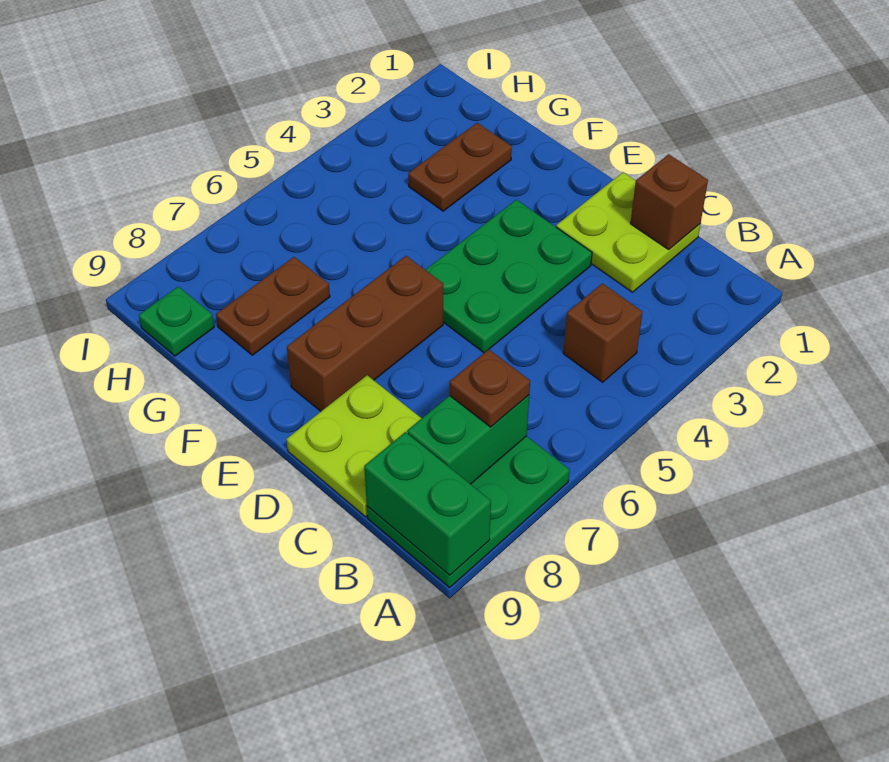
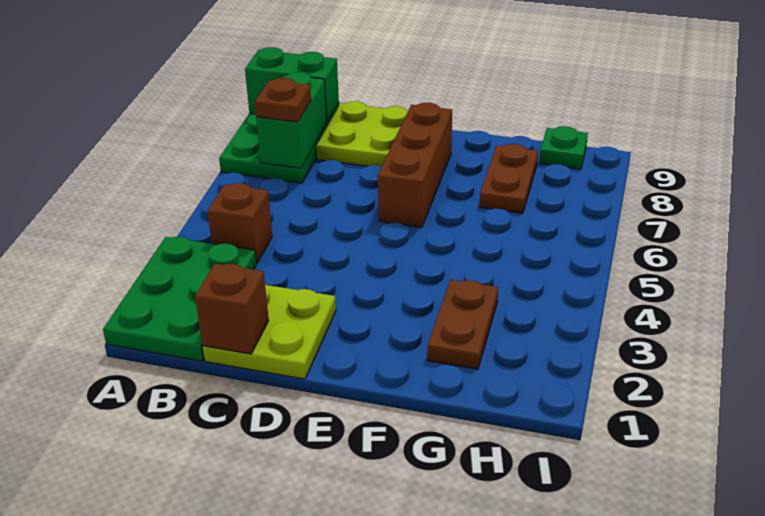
green 2x3 plate [426,200,592,353] -> green 2x3 plate moved to [103,237,256,361]

